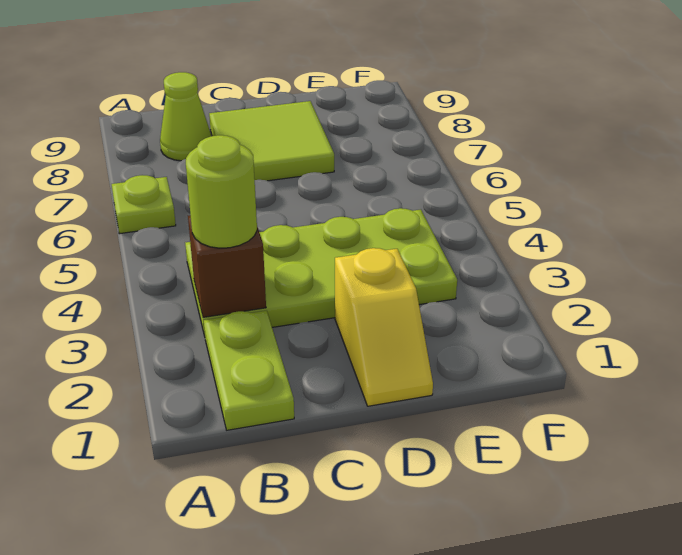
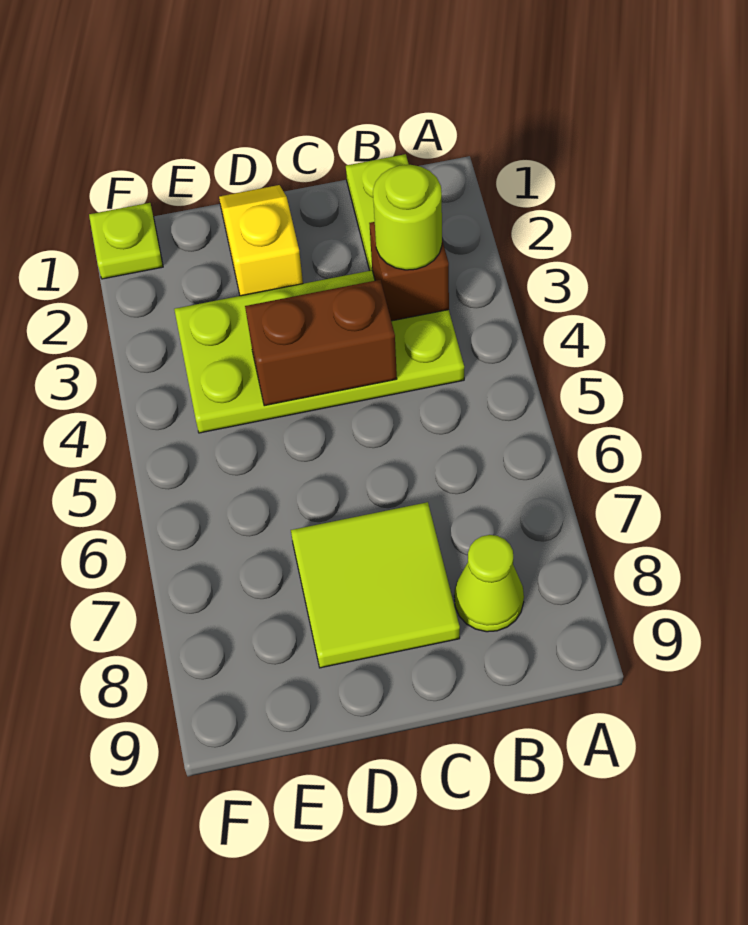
lime 1x1 plate [112,175,176,234] -> lime 1x1 plate moved to [89,203,163,279]
none -> brown 1x2 brick [245,280,397,406]

